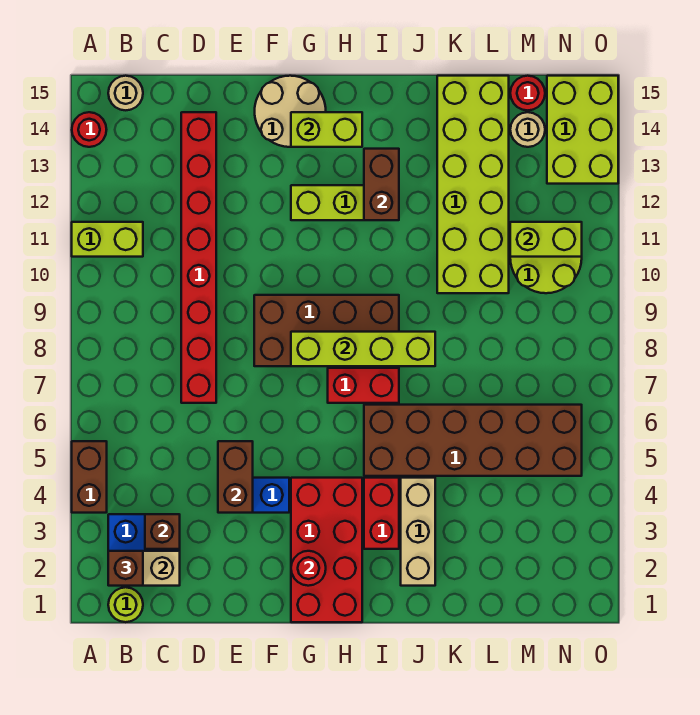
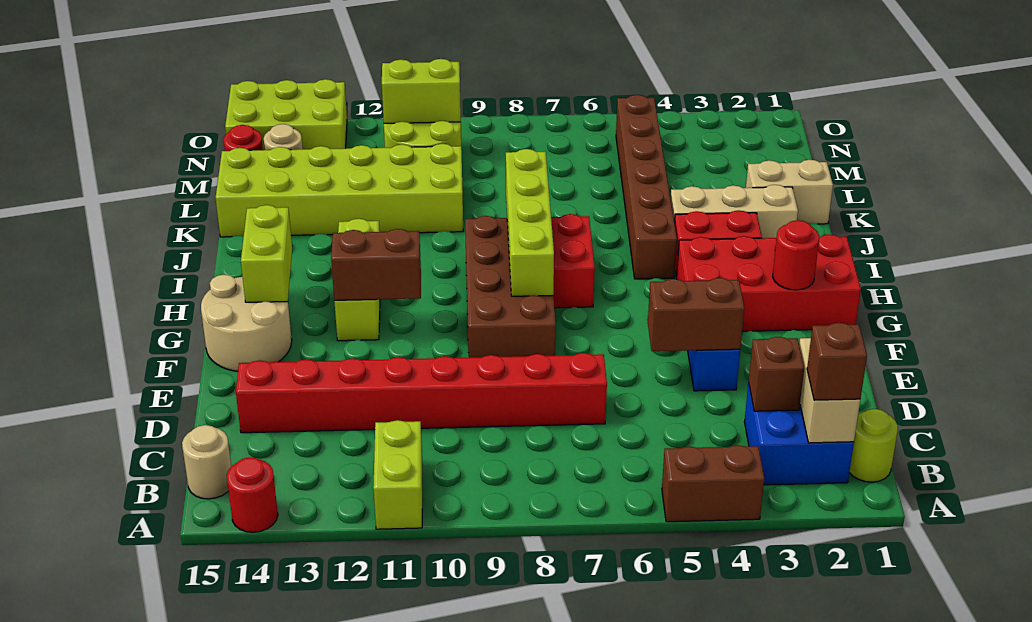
brown 2x6 brick [364,405,582,476] -> brown 1x6 brick [616,95,677,279]
brown 1x2 brick [364,149,399,220] -> brown 1x2 brick moved to [331,229,421,300]
none -> tan 1x2 brick [746,160,833,224]
lime 1x2 brick [510,222,582,257] -> lime 1x2 brick turned to [382,59,461,123]

